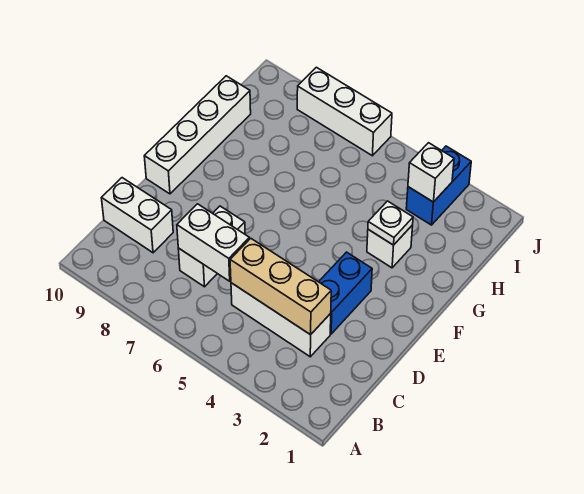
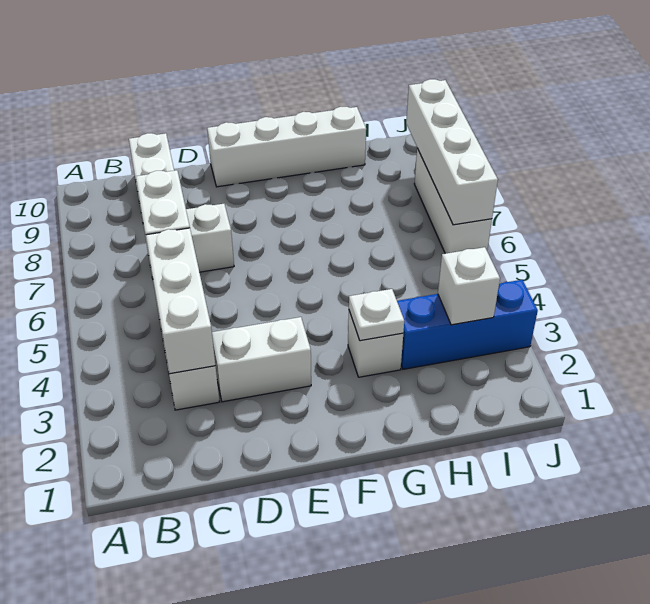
tan 1x3 brick [230,238,331,335] -> white 1x3 brick [146,228,215,374]
blue 1x2 brick [319,252,372,334] -> white 1x2 brick [212,317,311,402]
blue 1x2 brick [406,146,471,225] -> blue 1x3 brick [397,280,538,369]
none -> white 1x4 brick [406,79,498,225]

